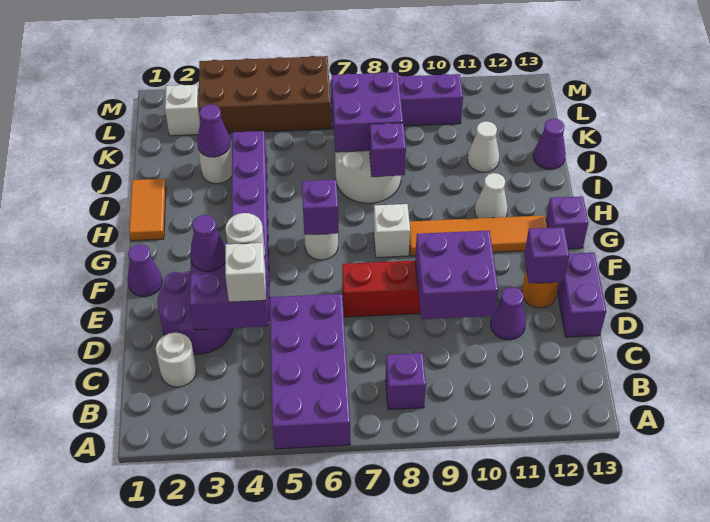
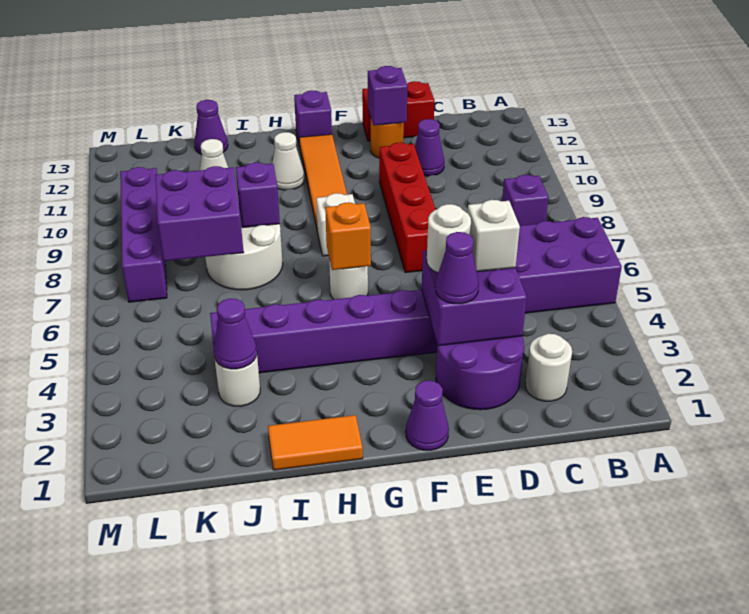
purple 2x2 brick [415,231,498,319] -> none
purple 1x2 brick [557,253,606,337] -> red 1x2 brick [362,81,435,141]
purple 1x1 brick [302,180,339,235] -> orange 1x1 brick [325,203,371,270]
white 1x1 brick [165,85,200,136] -> none
brown 2x4 brick [199,56,331,133] -> none

